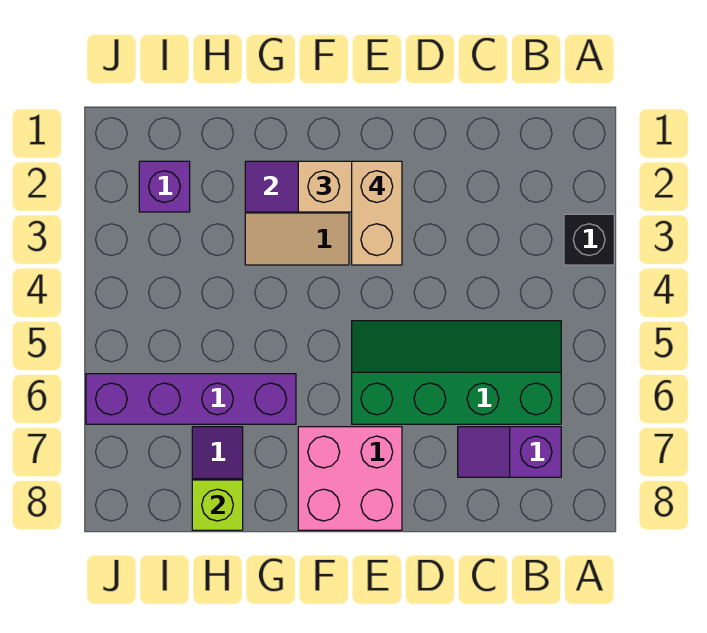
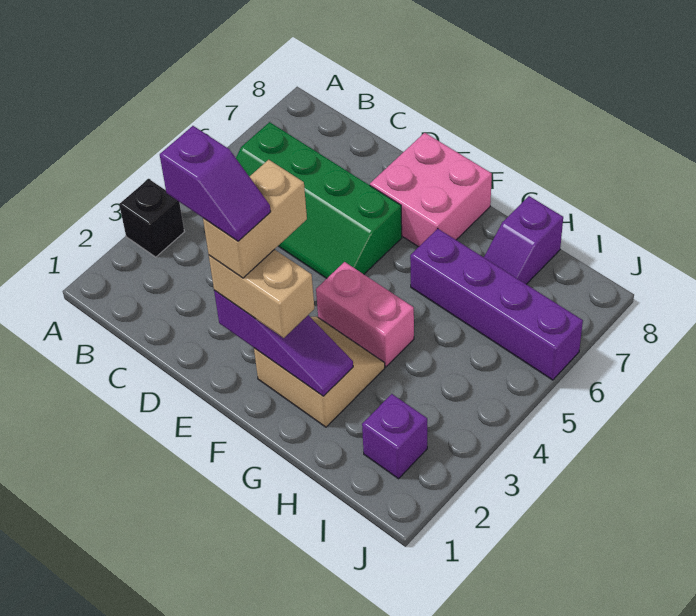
purple 1x2 slope [458,427,561,477] -> purple 1x2 slope moved to [160,126,271,241]
none -> pink 1x2 brick [316,262,414,367]
lime 1x1 brick [192,480,243,530] -> none

